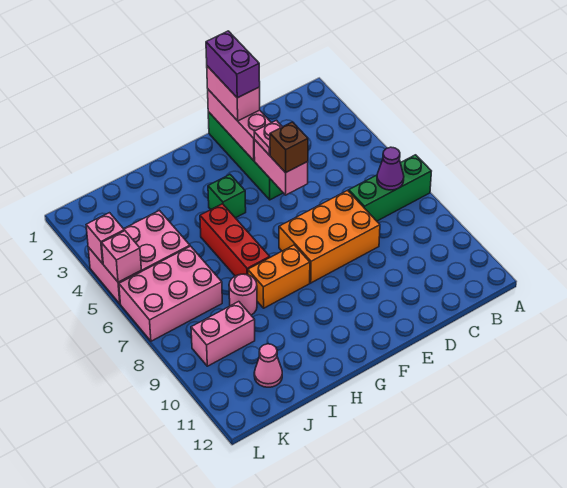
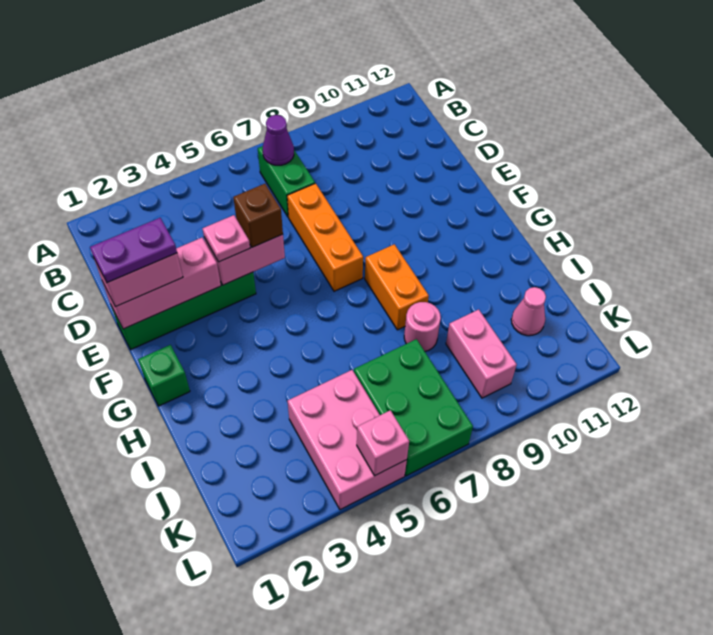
green 1x3 brick [349,155,431,221] -> green 1x2 brick [258,146,315,217]
orange 2x3 brick [279,191,380,283] -> orange 1x3 brick [287,183,363,291]
purple 1x2 brick [206,31,260,98] -> purple 1x2 plate [90,218,177,283]
green 1x1 brick [208,175,246,218] -> green 1x1 brick moved to [138,345,190,406]
red 1x3 brick [200,204,270,276] -> none
pink 2x3 brick [119,246,222,341] -> green 2x3 brick [354,339,473,476]
pink 1x1 brick [86,213,124,264] -> none

